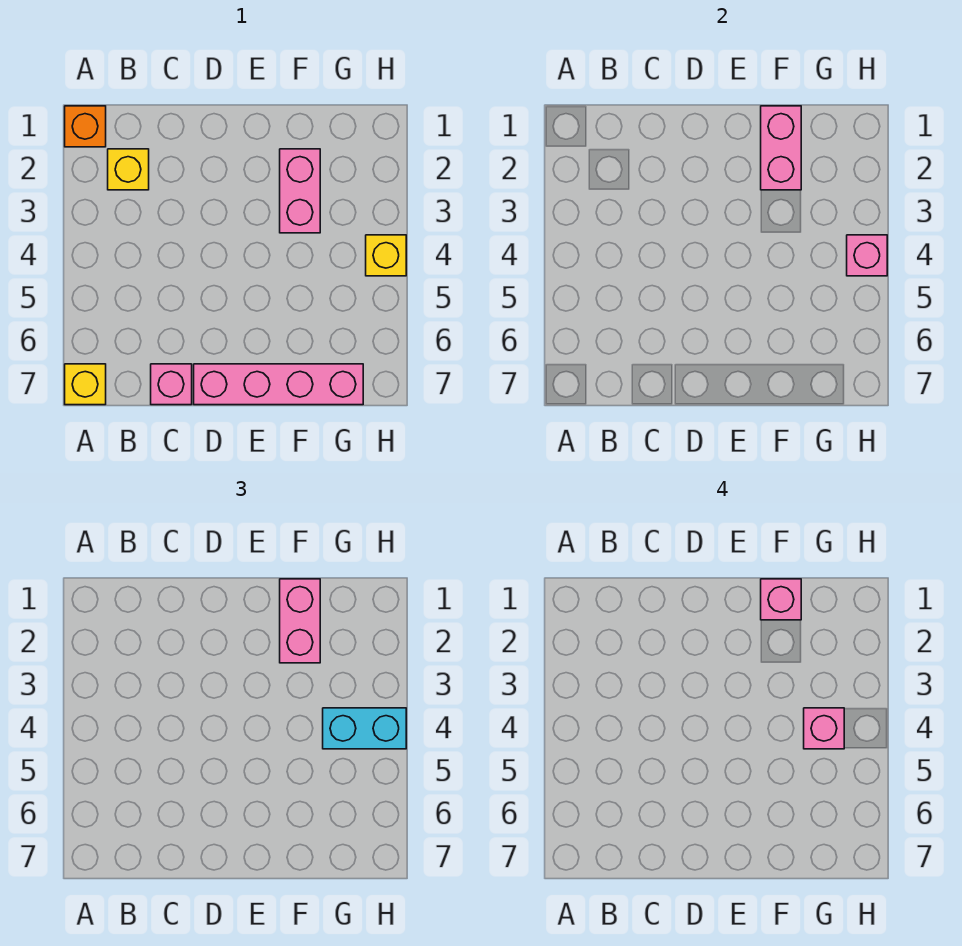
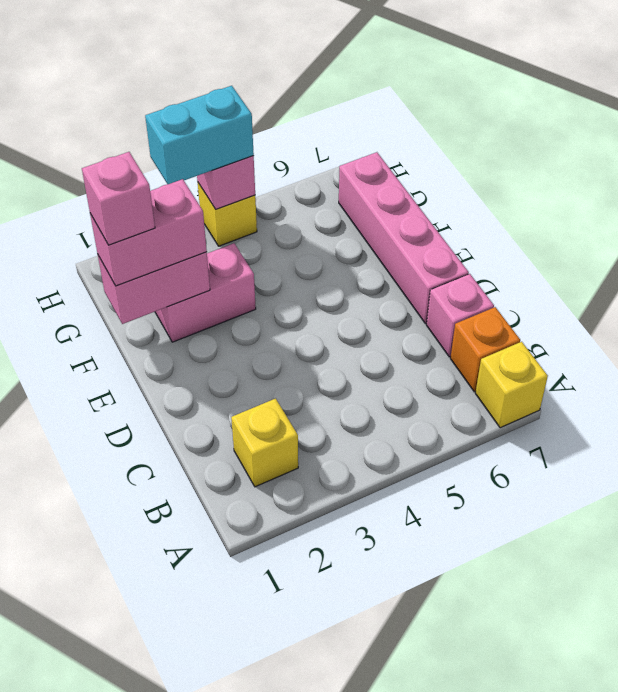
orange 1x1 brick [65,106,106,147] -> orange 1x1 brick moved to [450,307,520,392]
cyan 1x2 brick [323,708,406,749] -> cyan 1x2 brick turned to [145,86,254,184]
pink 1x1 brick [804,708,844,749] -> none

